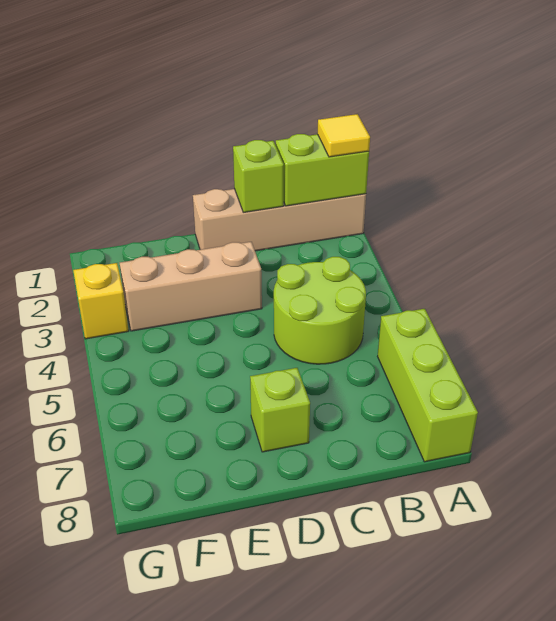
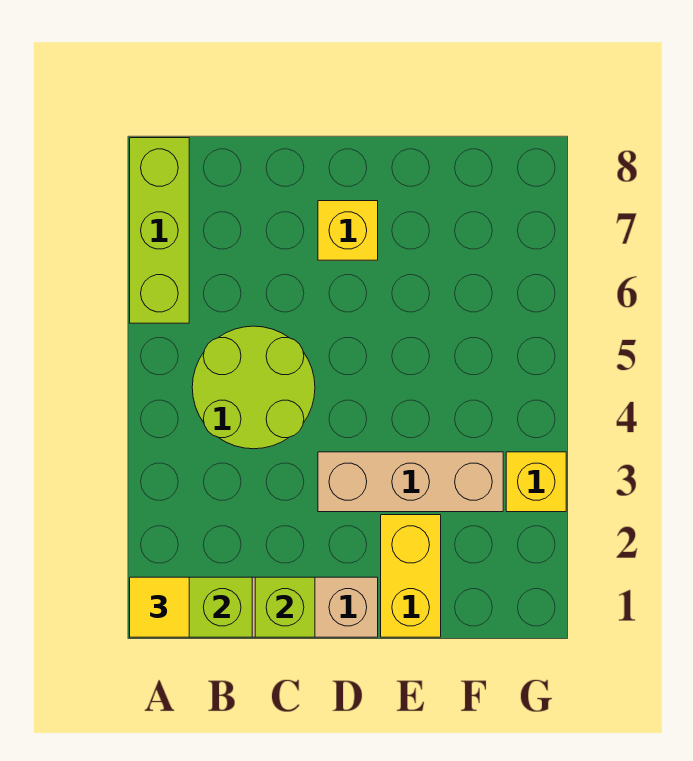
lime 1x1 brick [250,368,310,452] -> yellow 1x1 brick [318,201,378,260]
none -> yellow 1x2 brick [381,515,441,637]

